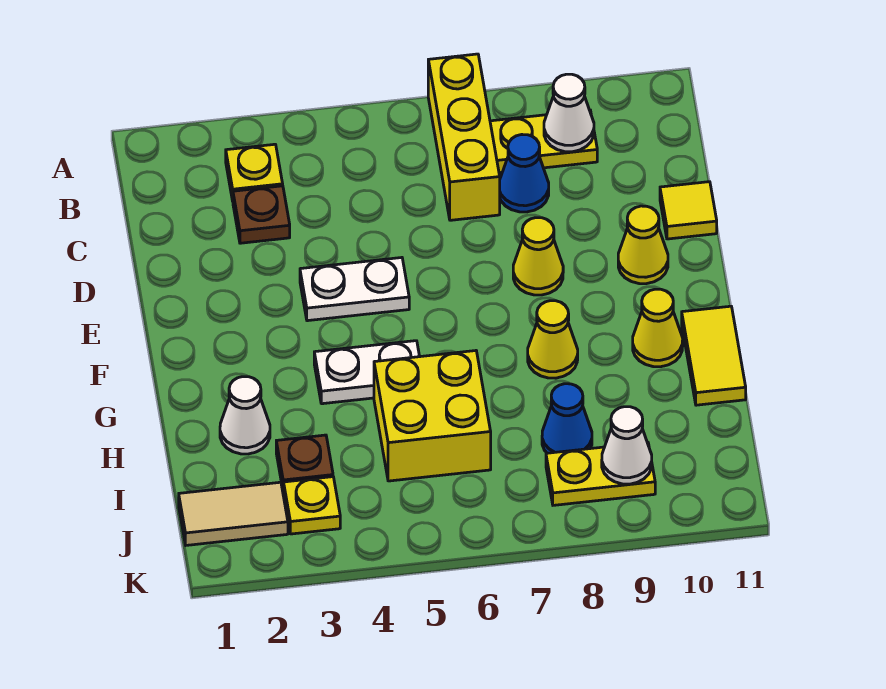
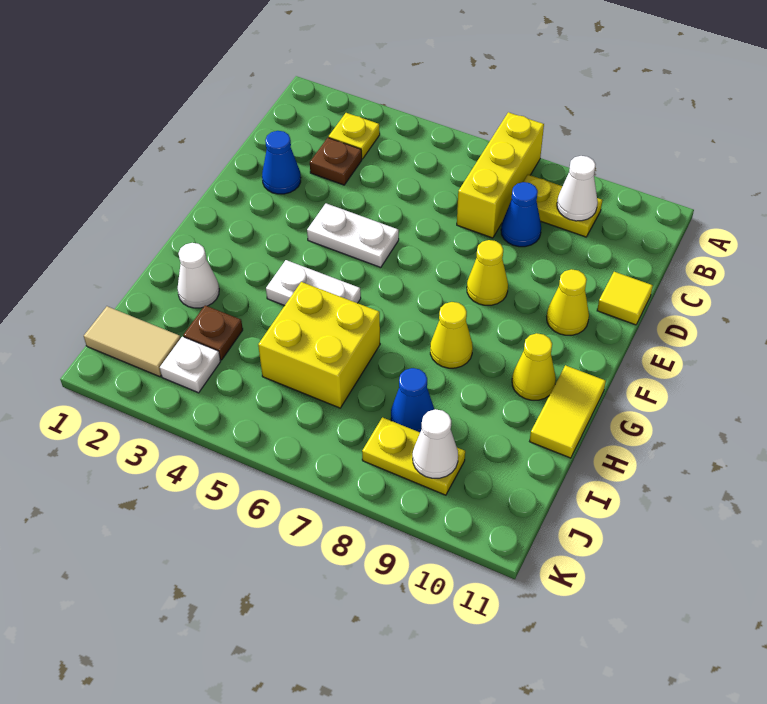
none -> blue 1x1 cone [262,131,301,194]
yellow 1x1 plate [283,477,340,534] -> white 1x1 plate [160,337,221,393]

